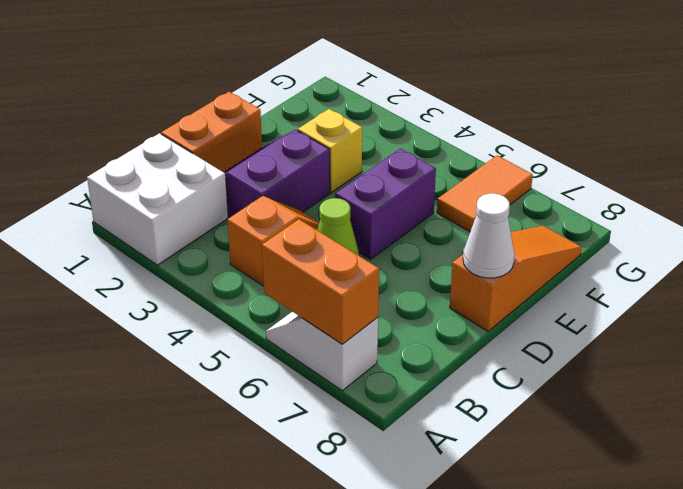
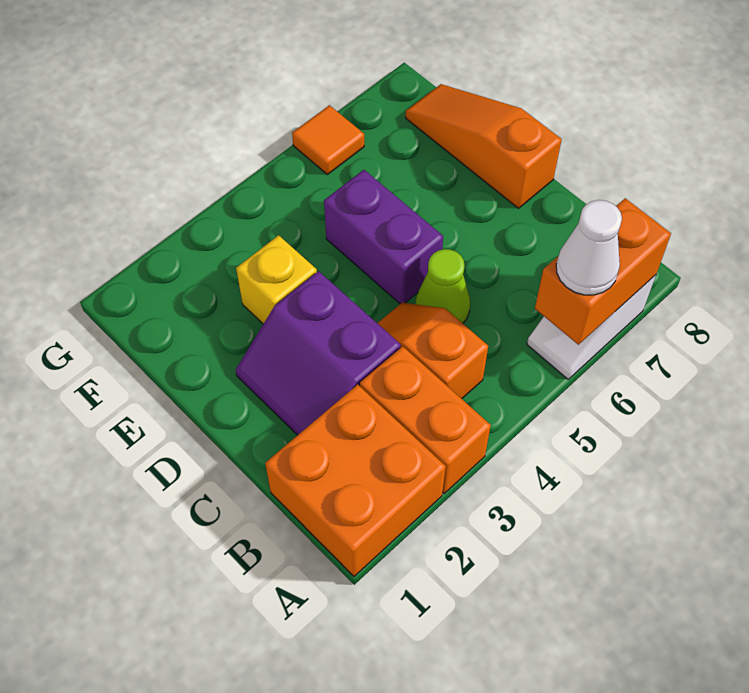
white 2x2 brick [87,133,228,265] -> orange 2x2 brick [265,384,446,576]
orange 1x2 brick [161,92,262,172] -> orange 1x2 brick moved to [360,346,491,494]
white 1x1 cone [463,193,515,278] -> white 1x1 cone moved to [556,200,622,295]
orange 1x2 tile [437,155,533,232] -> orange 1x1 tile [292,105,364,175]

